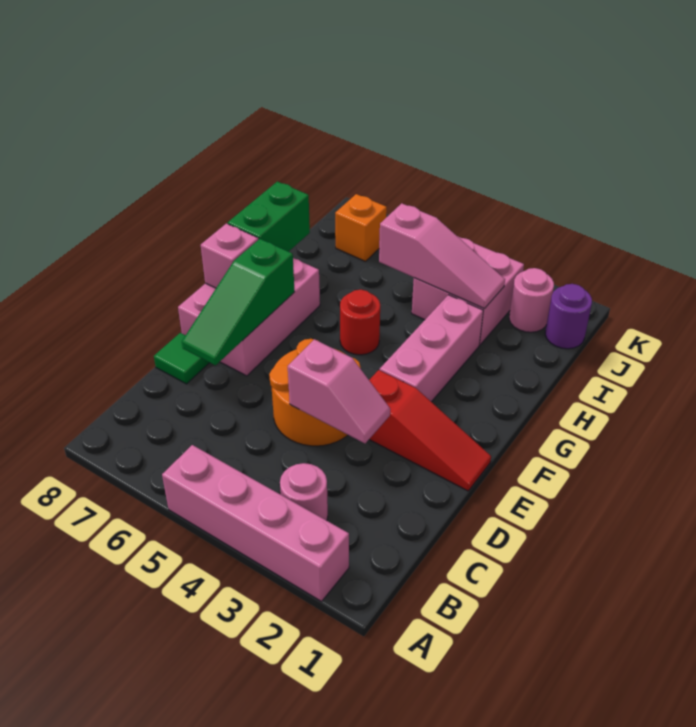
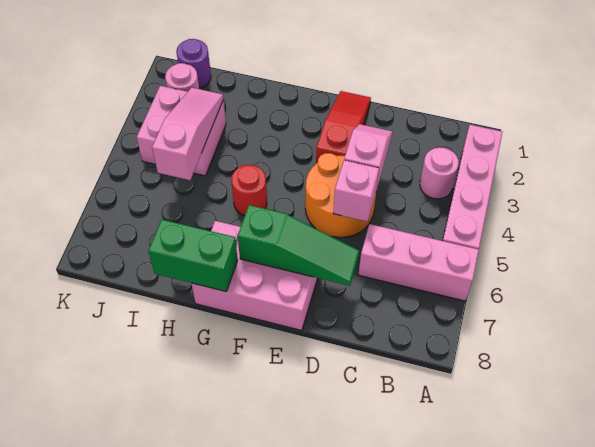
green 1x1 tile [154,333,210,384] -> none
pink 1x3 brick [380,295,483,402] -> pink 1x3 brick moved to [359,224,479,301]
pink 1x1 brick [201,223,258,288] -> pink 1x1 brick moved to [333,160,379,222]
orange 1x1 brick [335,194,387,261] -> none

